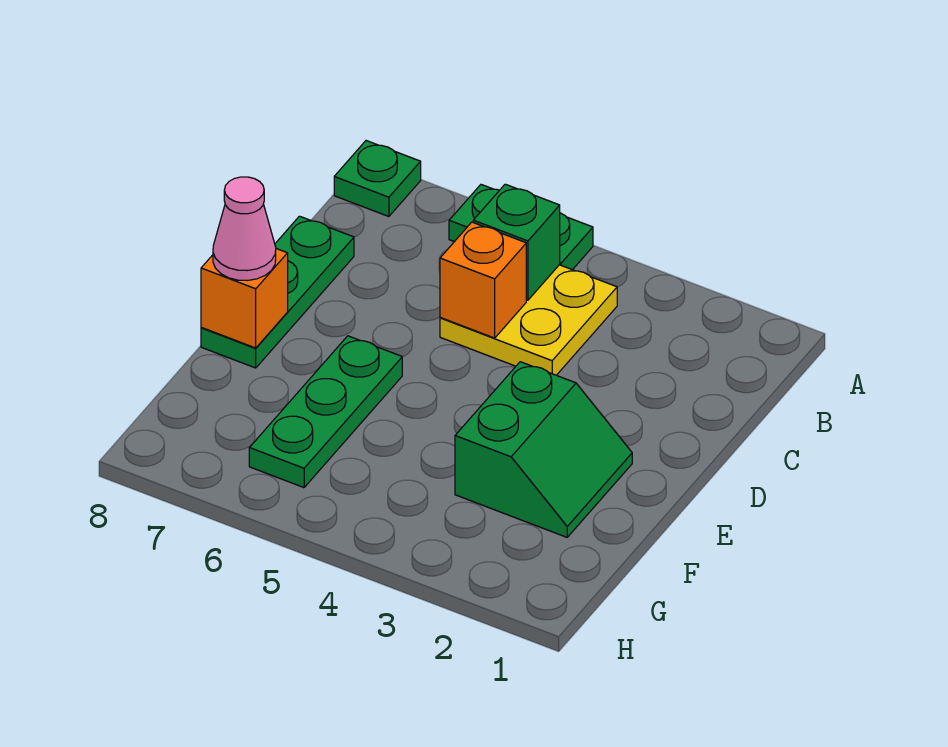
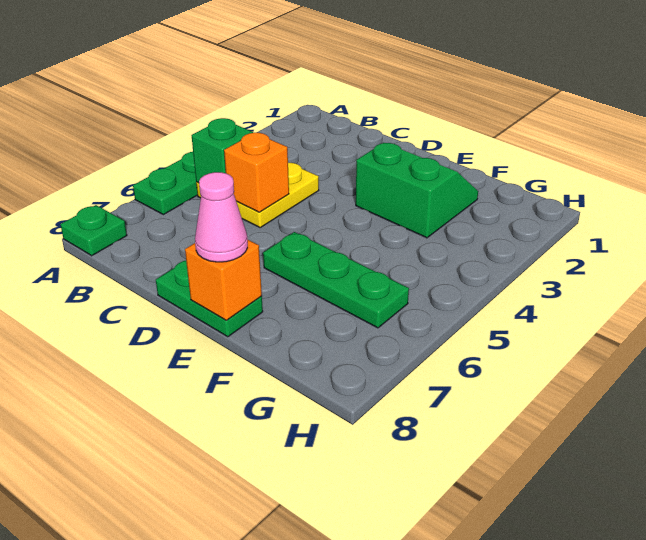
green 1x3 plate [201,216,354,368] -> green 1x2 plate [156,261,263,337]

